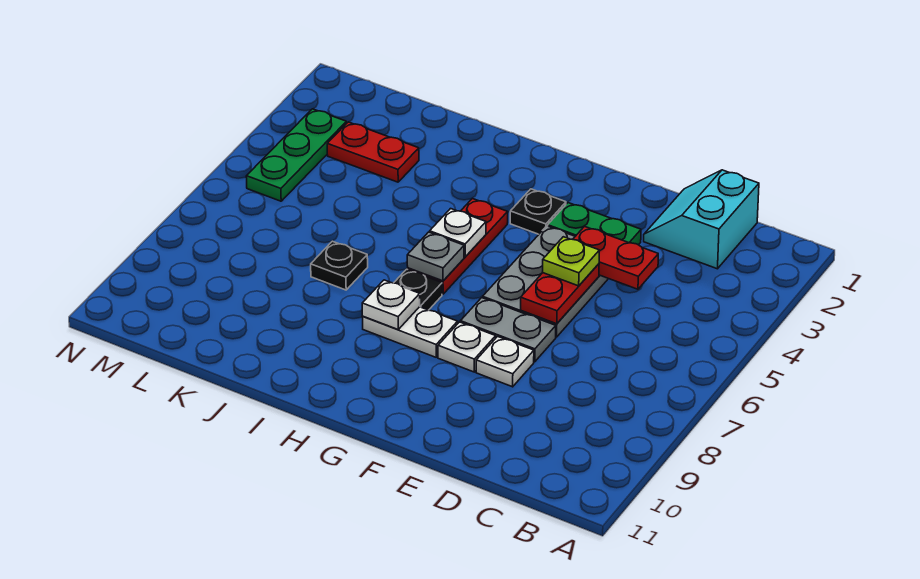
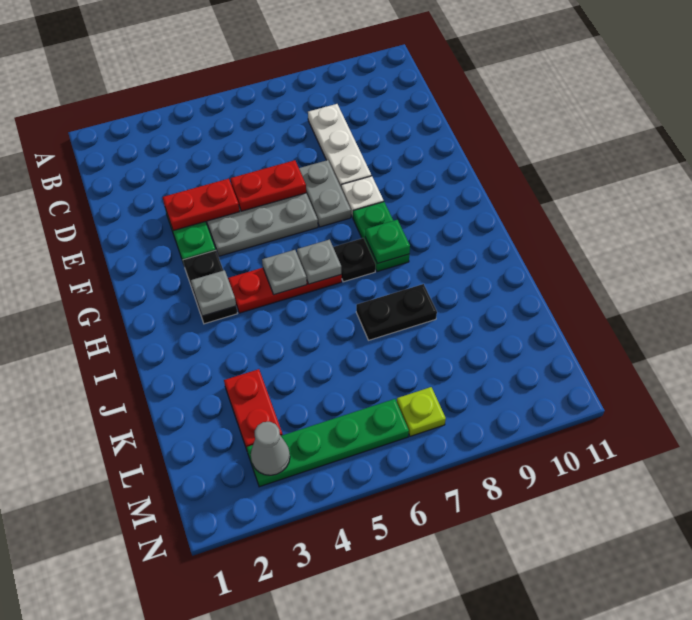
cyan 2x2 slope [644,170,759,269] -> none
red 1x2 plate [573,226,658,289] -> red 1x2 plate turned to [163,179,240,231]
lime 1x1 plate [542,237,599,286] -> lime 1x1 plate moved to [397,387,446,436]
white 1x1 plate [476,336,534,387] -> white 1x3 plate [308,104,371,187]
black 1x1 plate [510,189,566,234] -> black 1x2 plate [183,250,238,324]
white 1x2 plate [362,307,458,357] -> green 1x2 plate [353,202,409,272]
none -> grey 1x1 plate [191,270,236,316]
white 1x1 plate [430,209,486,257] -> grey 1x1 plate [262,250,307,295]
white 1x1 plate [362,280,420,329] -> green 1x1 plate [365,220,410,264]
black 1x1 plate [311,241,368,290] -> black 1x2 plate [356,284,437,340]
green 1x3 plate [246,109,347,201] -> green 1x4 plate [247,399,409,487]
none -> grey 1x1 cone [251,422,290,475]

